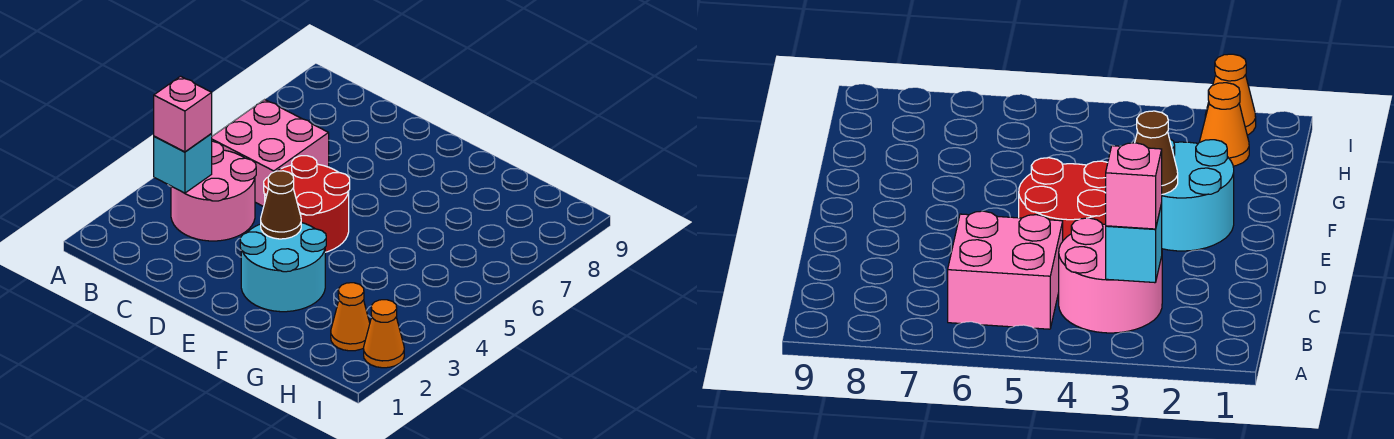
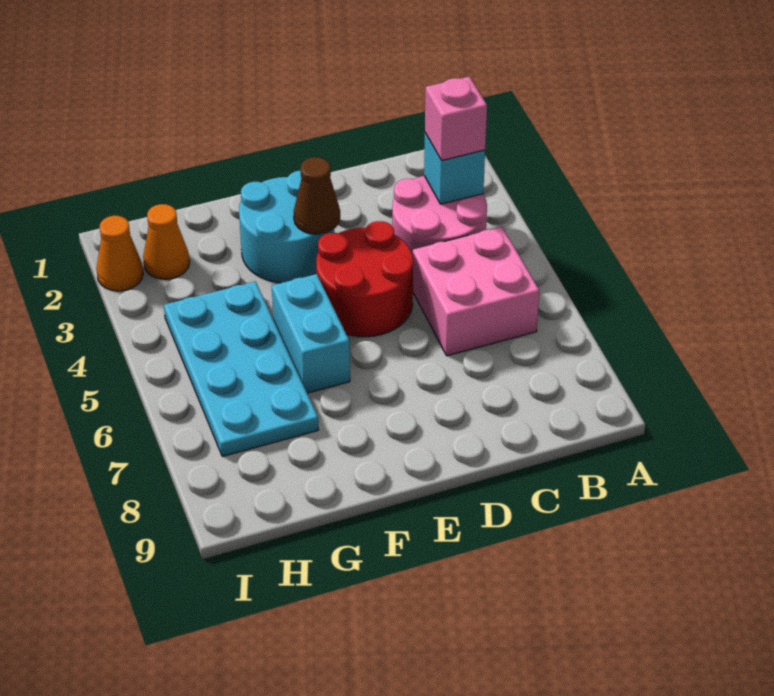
none -> cyan 1x2 brick [272,274,350,393]
none -> cyan 2x4 plate [164,281,319,457]

